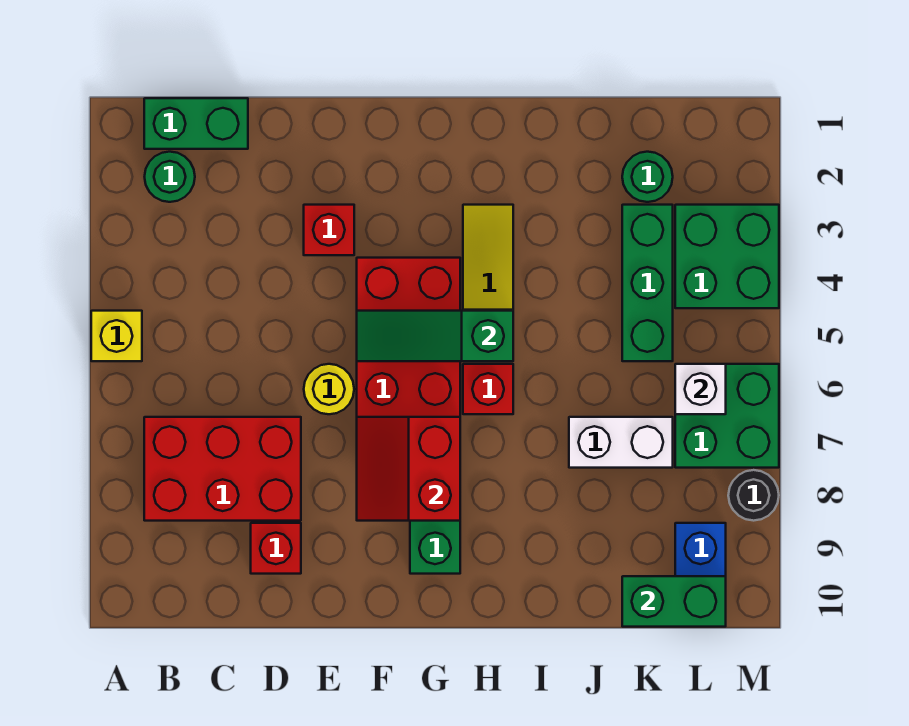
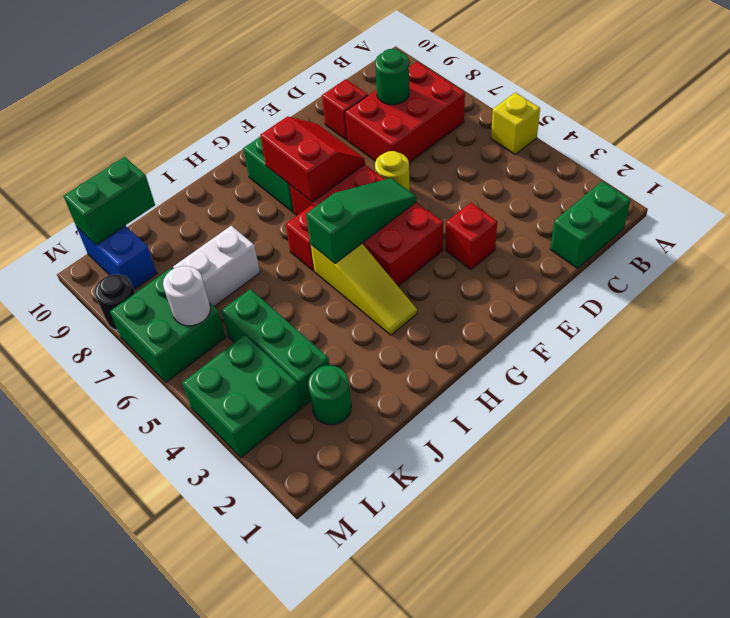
green 1x1 round brick [145,152,195,202] -> green 1x1 round brick moved to [375,49,409,105]
white 1x1 brick [675,364,726,414] -> white 1x1 round brick [163,266,211,326]

